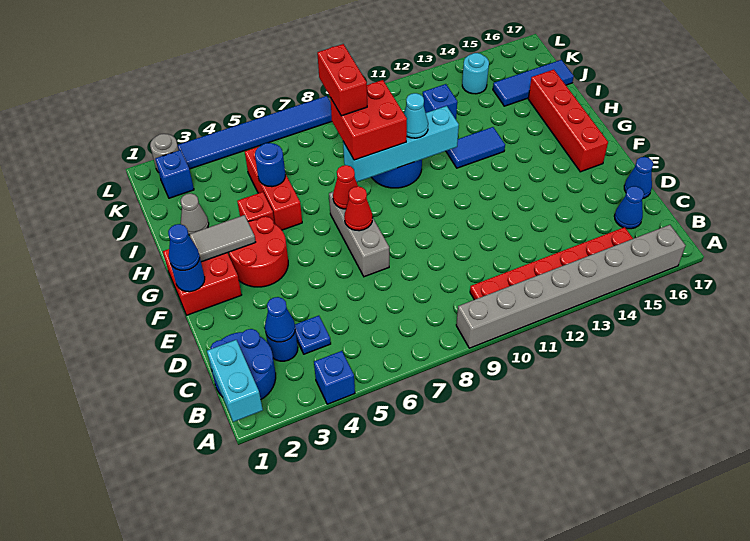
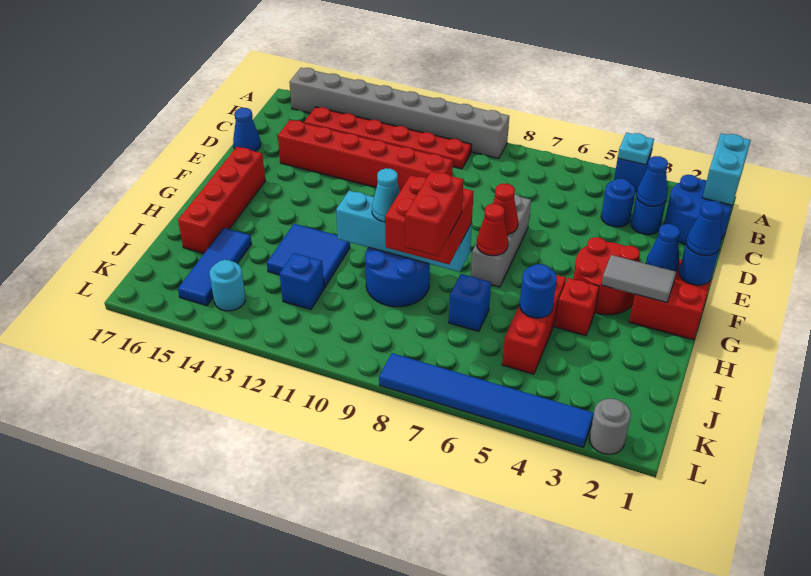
none -> cyan 1x1 plate [618,133,654,165]
blue 1x1 plate [295,316,331,354] -> blue 1x1 round brick [601,179,635,227]
blue 1x1 cone [614,186,644,229] -> blue 1x1 cone moved to [646,224,680,272]
none -> red 1x6 brick [278,120,453,191]
blue 1x2 tile [446,127,505,168] -> blue 2x2 tile [267,224,350,288]
grey 1x1 cone [181,194,209,235] -> none
blue 1x3 tile [493,60,574,106] -> blue 1x3 tile turned to [178,228,252,306]
blue 1x1 brick [155,150,194,198] -> blue 1x1 brick moved to [449,274,491,332]

